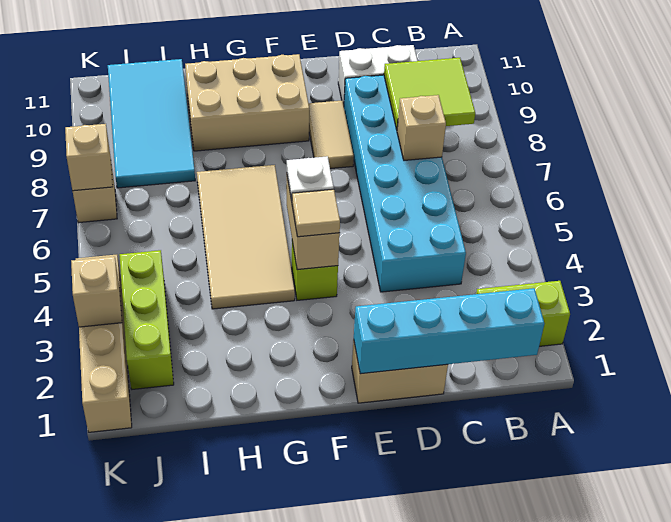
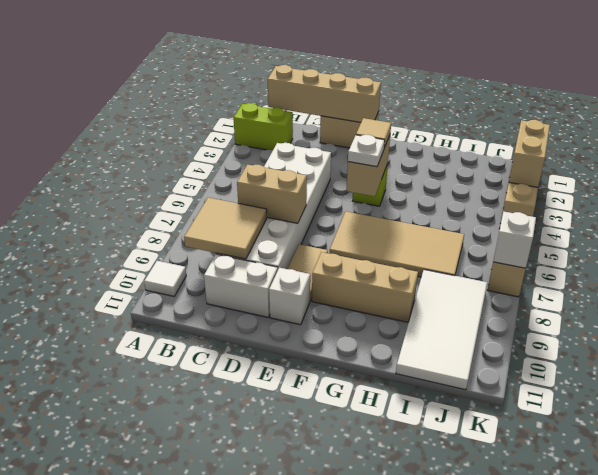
none -> white 1x1 tile [144,261,186,296]
cyan 1x4 brick [354,288,544,374] -> tan 1x4 brick [268,65,381,122]
lime 2x2 tile [384,58,475,129] -> tan 2x2 tile [184,198,267,259]
cyan 2x6 brick [344,75,466,292] -> white 2x6 brick [216,143,331,269]
tan 1x1 brick [397,95,446,160] -> tan 1x2 brick [237,165,307,223]
none -> white 1x1 brick [269,268,310,325]
tan 2x3 brick [185,54,309,151] -> tan 1x3 brick [312,252,418,322]
tan 2x4 tile [197,165,295,309] -> tan 2x4 tile turned to [330,211,464,277]
cyan 2x4 tile [108,59,195,188] -> white 2x4 tile [396,270,487,390]
lime 1x3 brick [120,250,174,389] -> none
tan 1x1 brick [71,256,122,327] -> tan 1x2 brick [509,120,550,187]
tan 1x1 brick [65,124,113,191] -> white 1x1 brick [493,212,536,268]

